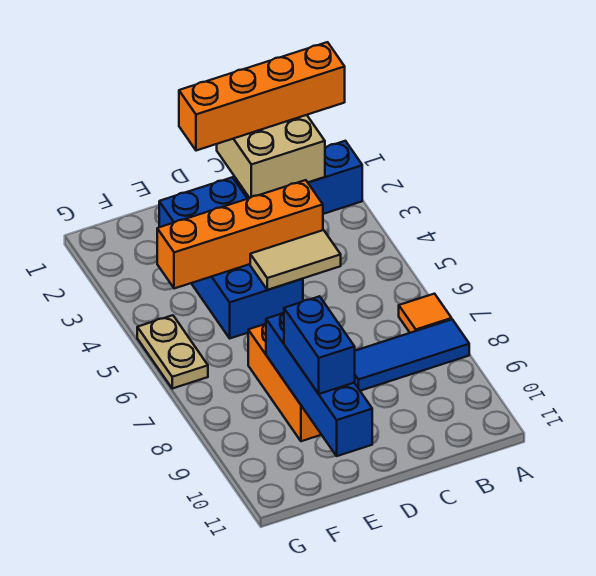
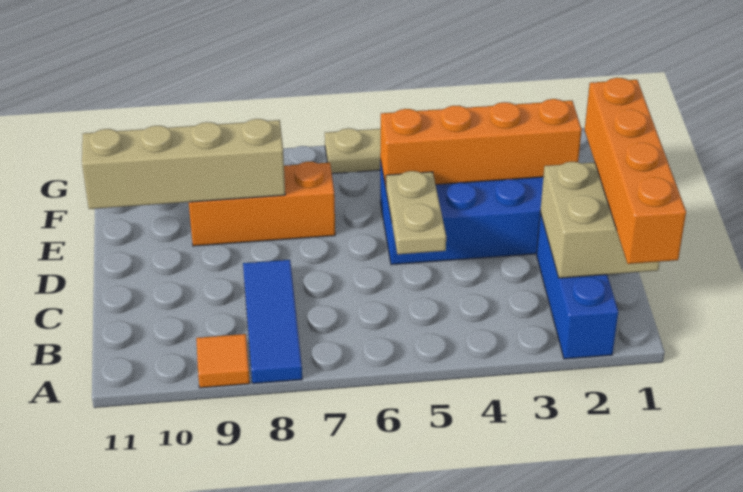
orange 1x1 tile [399,294,452,333] -> orange 1x1 tile moved to [196,334,250,388]
orange 1x4 brick [157,180,323,289] -> orange 1x4 brick turned to [380,99,582,187]
tan 1x2 tile [250,230,341,290] -> tan 1x2 plate [386,171,446,254]
blue 1x4 brick [266,313,372,456] -> tan 1x4 brick [82,119,285,209]
blue 1x2 brick [284,296,355,394] -> none

